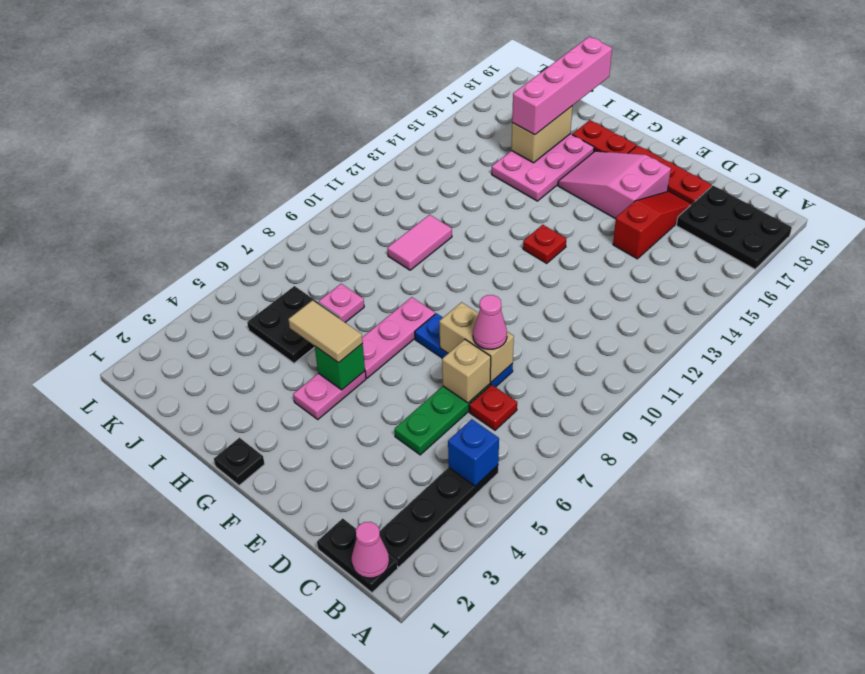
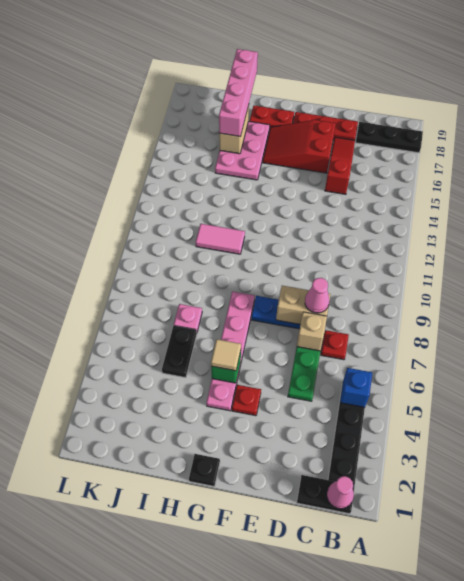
black 2x3 plate [676,186,792,269] -> black 1x3 plate [356,122,423,153]
pink 2x3 slope [558,151,671,219] -> red 2x3 slope [263,120,336,173]
red 1x1 plate [523,225,566,263] -> red 1x1 plate moved to [232,385,261,416]
tan 1x2 tile [288,300,363,363] -> tan 1x1 tile [211,339,241,371]
black 2x2 plate [247,286,340,363] -> black 1x2 plate [162,326,197,378]
pink 1x2 tile [387,215,452,270] -> pink 1x2 tile turned to [196,224,245,254]

